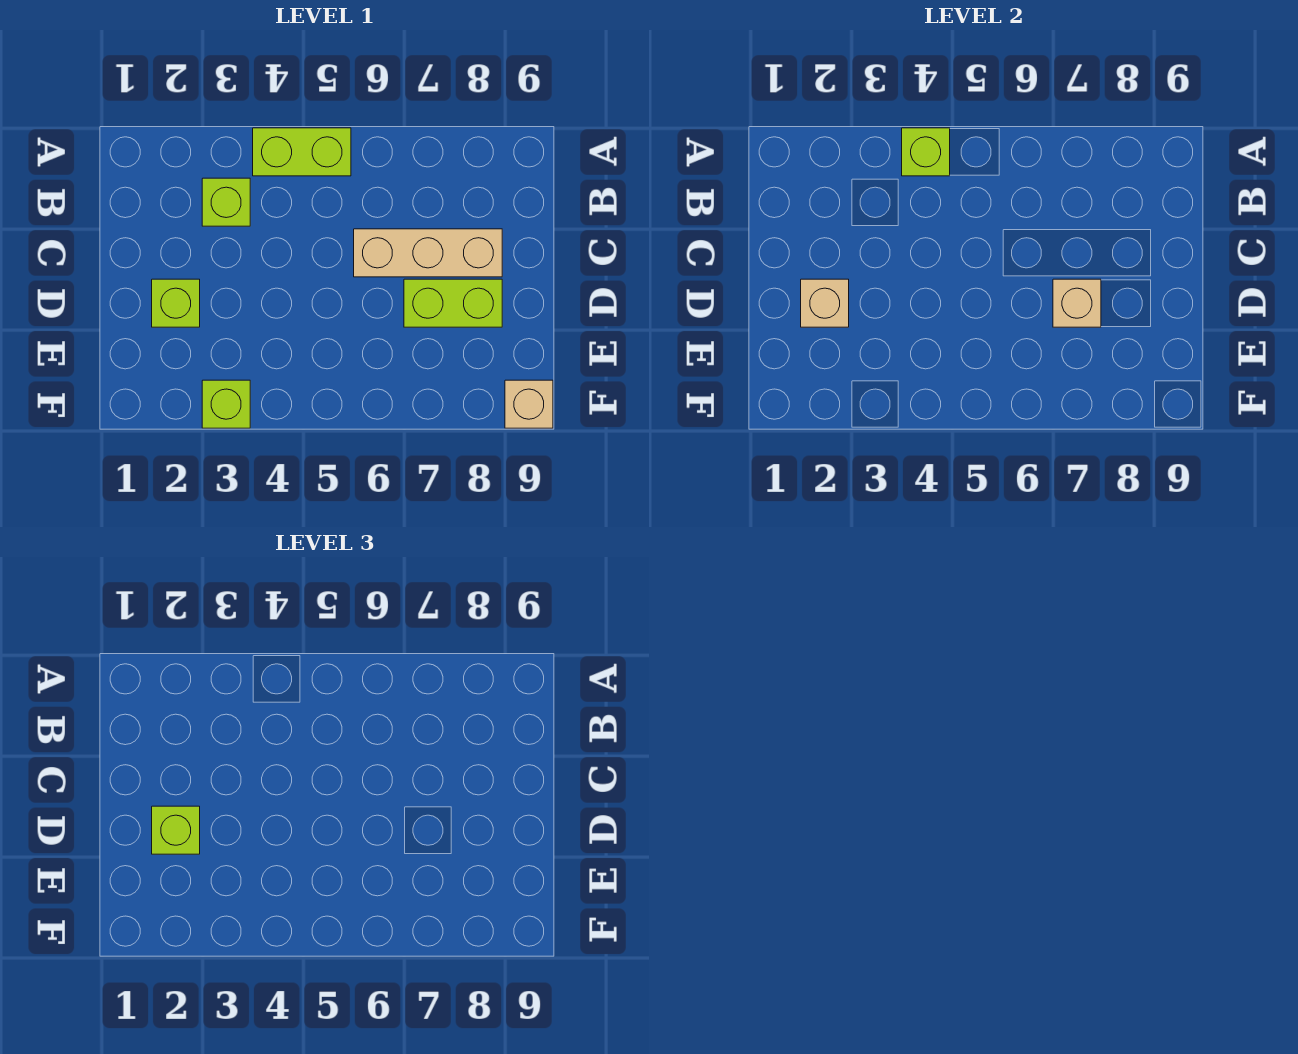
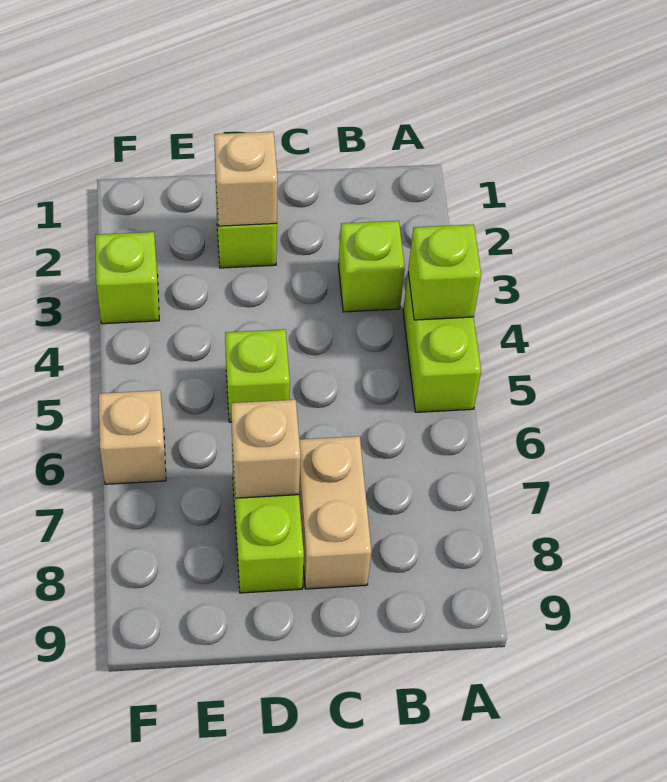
tan 1x3 brick [354,229,502,277] -> tan 1x2 brick [299,436,371,589]
lime 1x1 brick [152,806,200,854] -> lime 1x1 brick moved to [225,329,290,422]
tan 1x1 brick [505,380,553,428] -> tan 1x1 brick moved to [99,390,166,484]

